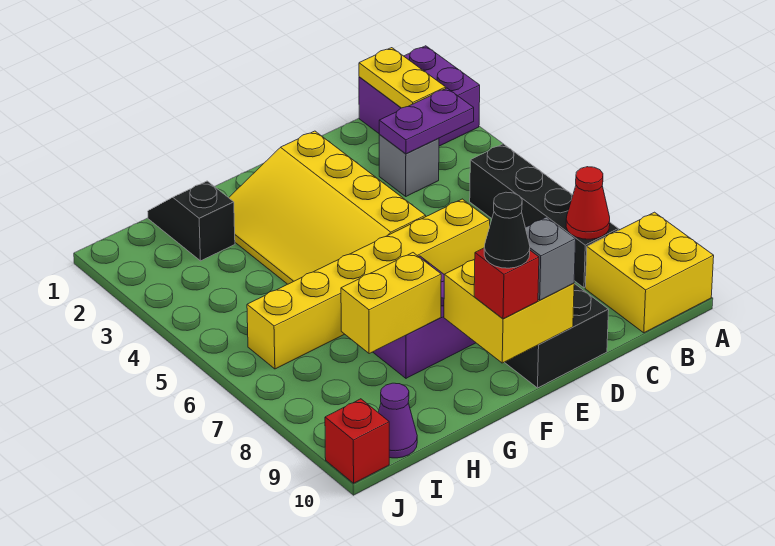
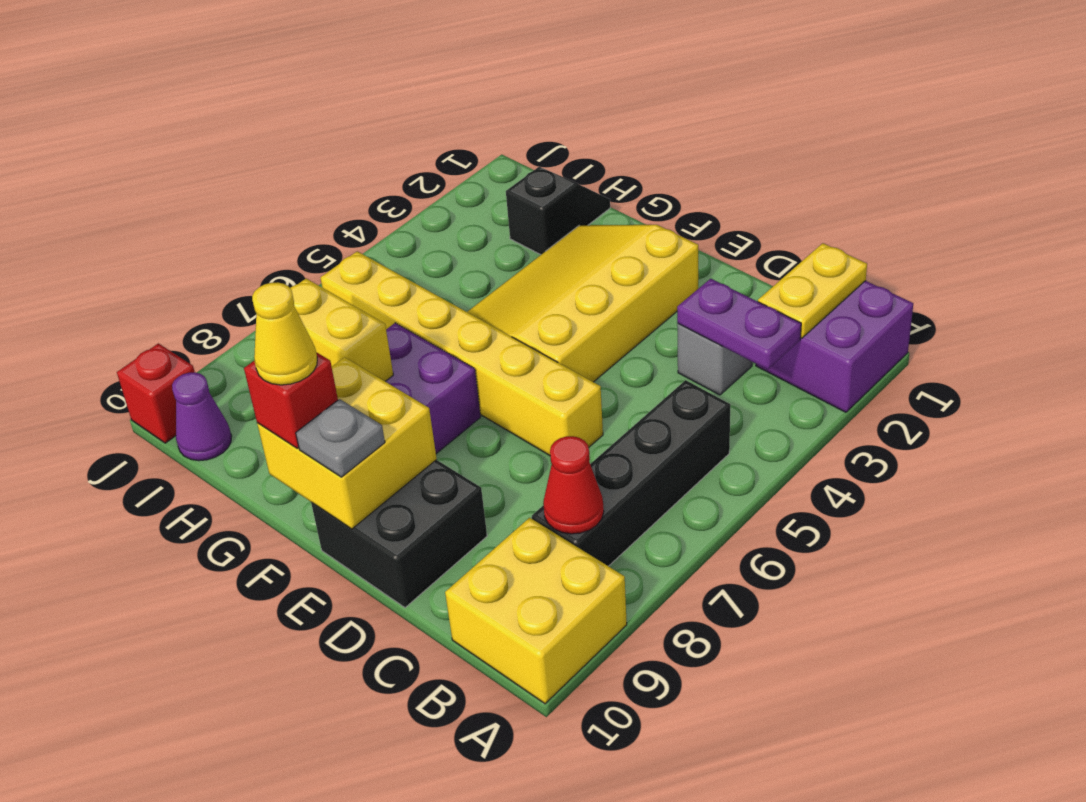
grey 1x1 brick [525,217,576,300] -> grey 1x1 plate [296,399,385,477]
black 1x1 cone [484,192,530,268] -> yellow 1x1 cone [252,282,317,385]

